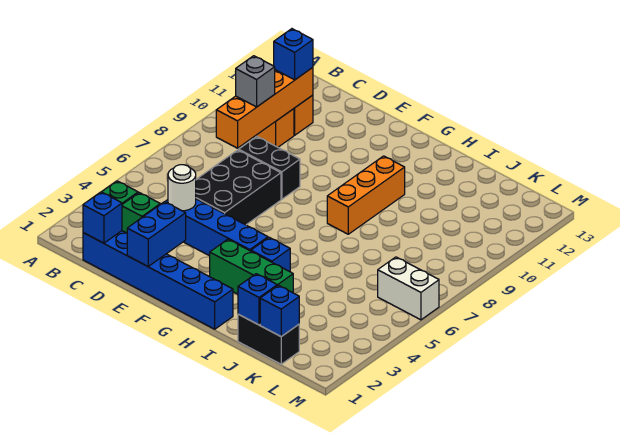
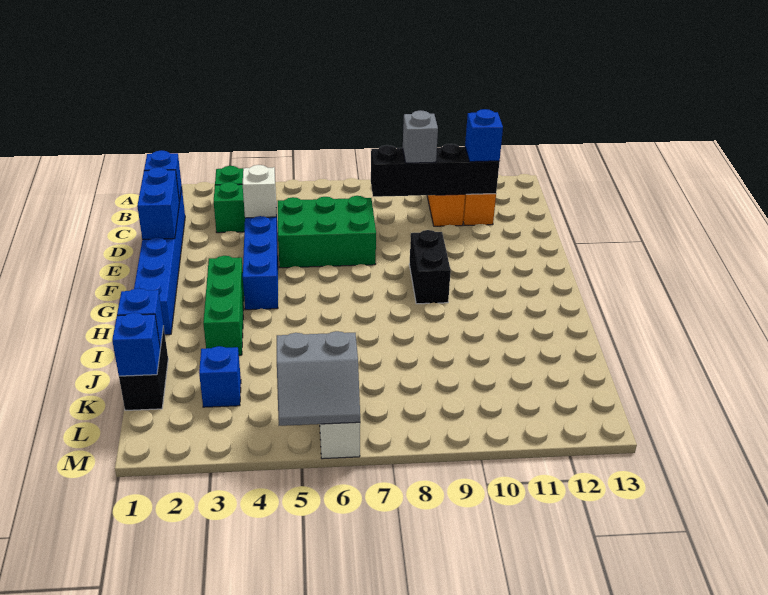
orange 1x4 brick [216,67,313,148] -> black 1x4 brick [371,144,499,197]
white 1x1 round brick [168,165,196,211] -> white 1x1 brick [243,165,276,218]
black 2x3 brick [196,150,281,225] -> green 2x3 brick [278,196,376,268]
black 1x2 brick [239,137,300,199] -> black 1x2 brick moved to [409,230,451,304]
blue 1x2 brick [127,202,186,266] -> blue 1x2 brick turned to [137,167,179,239]
blue 1x1 brick [251,237,290,272] -> blue 1x1 brick moved to [199,346,241,407]
orange 1x3 brick [327,156,405,234] -> none
none -> grey 2x2 slope [277,331,360,426]

